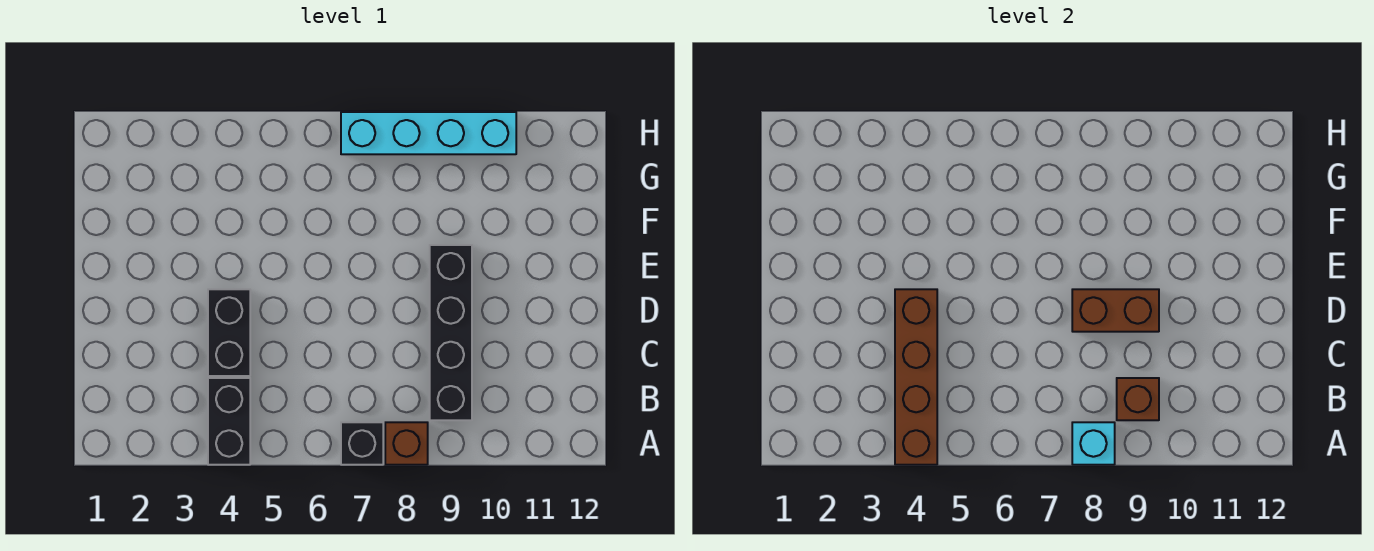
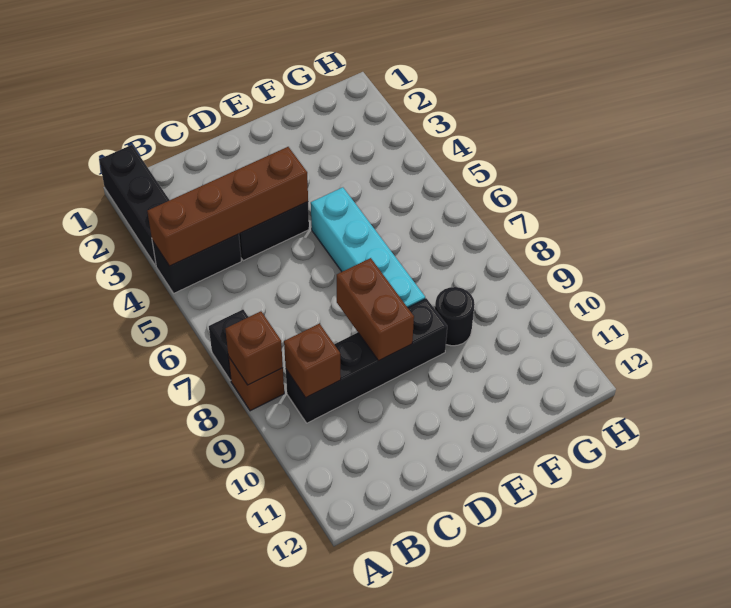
none -> black 1x3 brick [99,145,169,266]
cyan 1x1 brick [1072,422,1115,465] -> brown 1x1 brick [225,311,283,385]
none -> black 1x1 round brick [435,287,475,346]
cyan 1x4 brick [341,112,516,154] -> cyan 1x4 brick moved to [311,187,425,308]

